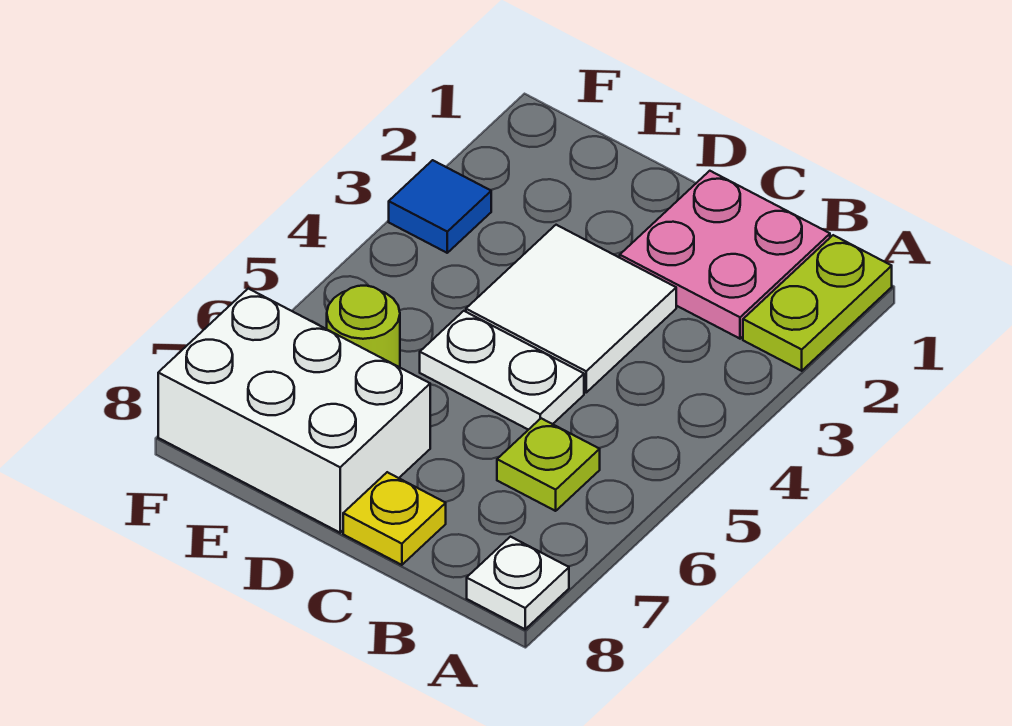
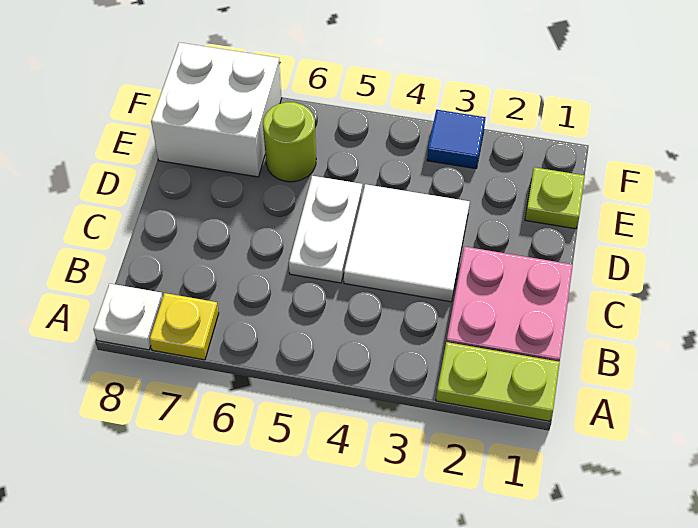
lime 1x1 plate [497,418,600,511] -> lime 1x1 plate moved to [525,167,585,229]
yellow 1x1 plate [343,472,446,565] -> yellow 1x1 plate moved to [149,293,219,360]
white 2x3 brick [158,288,430,533] -> white 2x2 brick [151,42,282,177]

